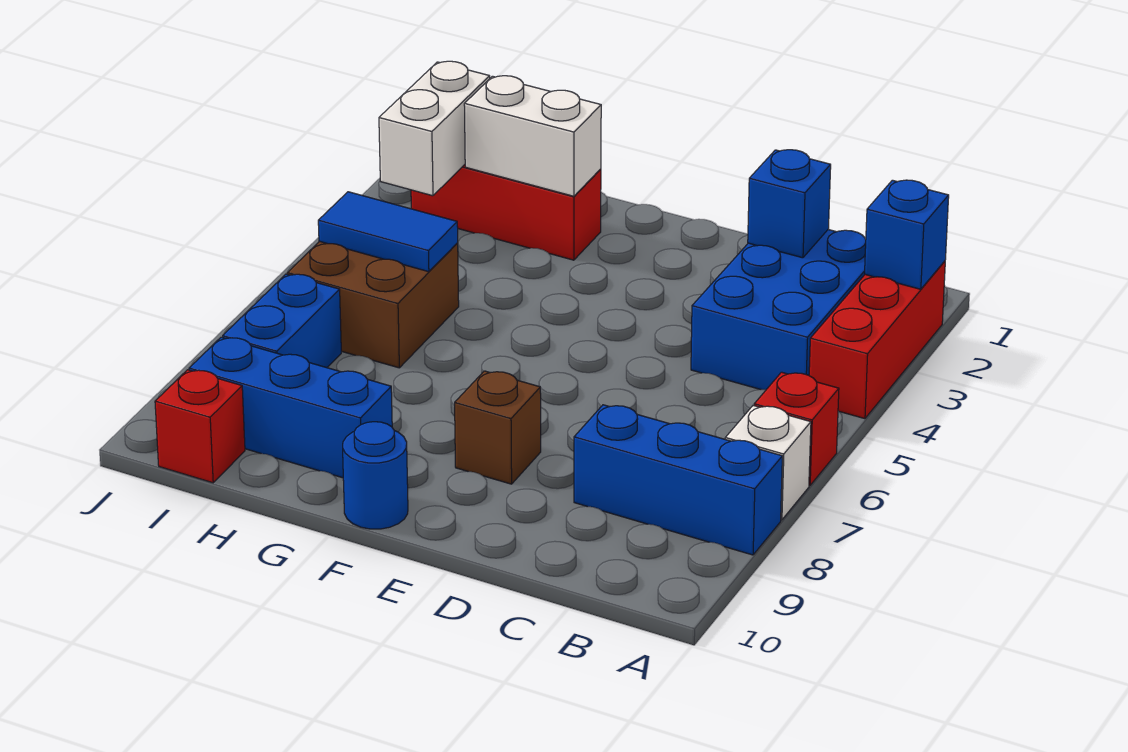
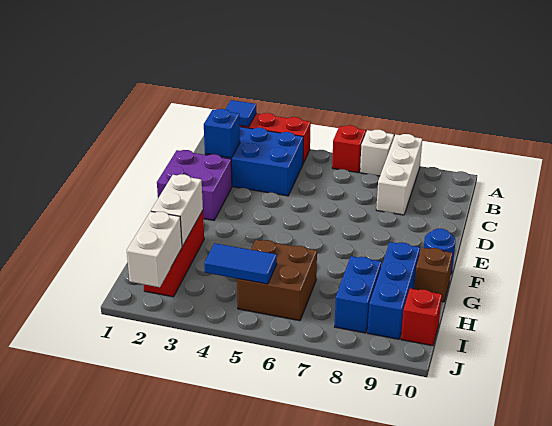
blue 1x1 brick [865,180,949,289] -> blue 1x1 tile [226,100,256,127]
blue 1x3 brick [574,405,782,555] -> white 1x3 brick [376,134,422,215]
none -> purple 2x2 brick [157,150,232,220]
brown 1x1 brick [455,371,541,484] -> brown 1x1 brick moved to [414,248,453,302]
blue 1x2 tile [318,192,458,272] -> blue 1x2 tile turned to [204,243,277,284]
white 1x2 brick [379,61,490,196] -> white 1x2 brick turned to [127,211,182,287]
blue 1x2 brick [223,274,341,368] -> blue 1x2 brick turned to [335,256,381,333]

